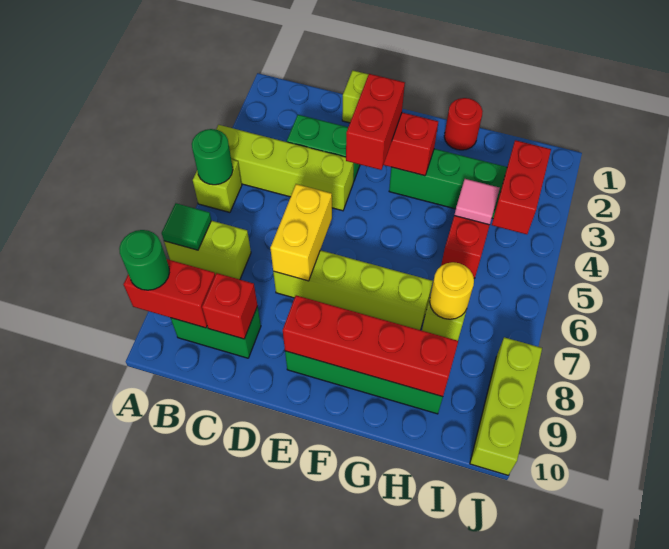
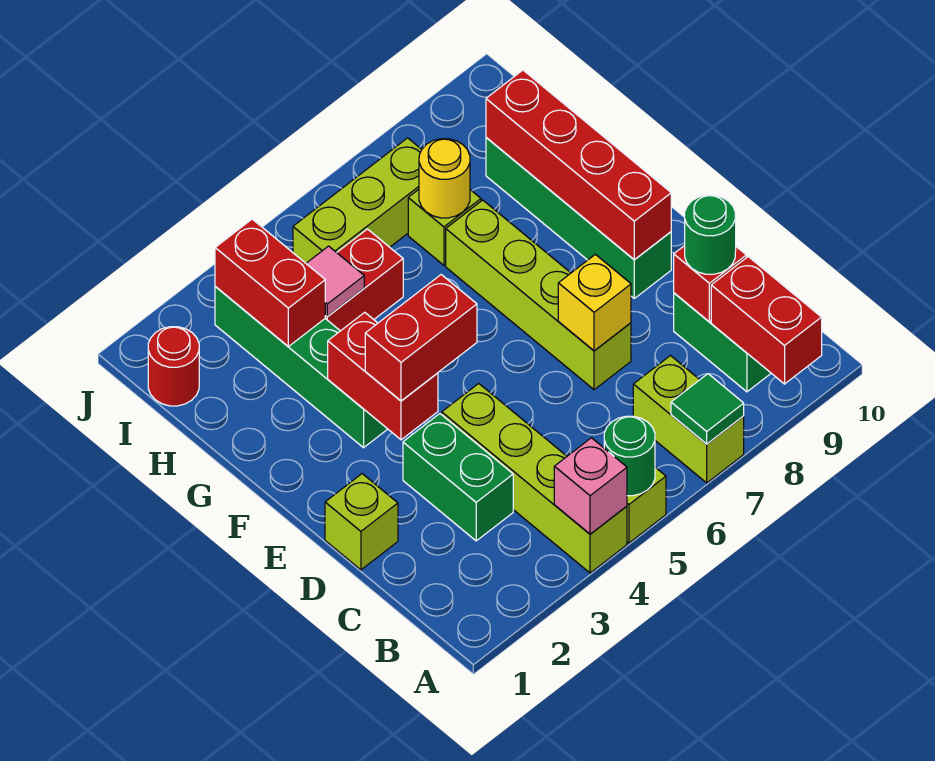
none -> pink 1x1 brick [554,438,627,534]
green 1x1 round brick [119,230,169,290] -> green 1x1 round brick moved to [685,195,736,274]
yellow 1x2 brick [270,184,332,281] -> yellow 1x1 brick [558,254,631,351]
red 1x1 round brick [444,98,483,150] -> red 1x1 round brick moved to [148,327,199,406]
red 1x2 brick [492,140,551,234] -> red 1x2 brick turned to [215,219,325,346]
lime 1x3 brick [470,337,542,475] -> lime 1x3 brick moved to [293,138,422,263]

